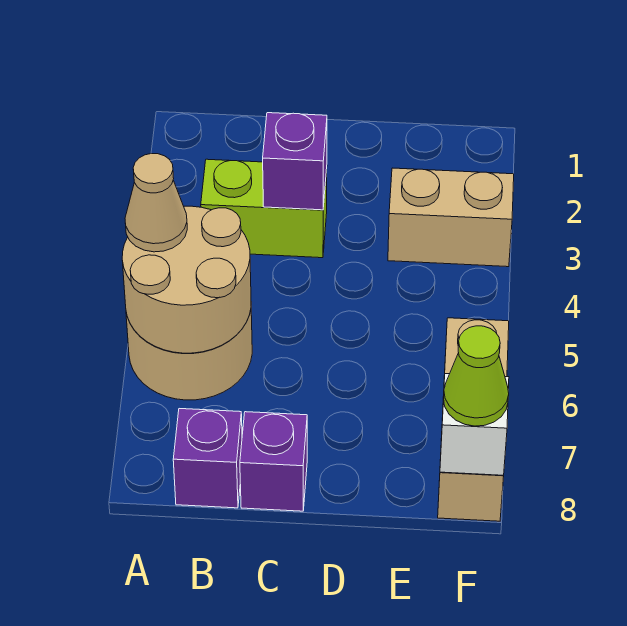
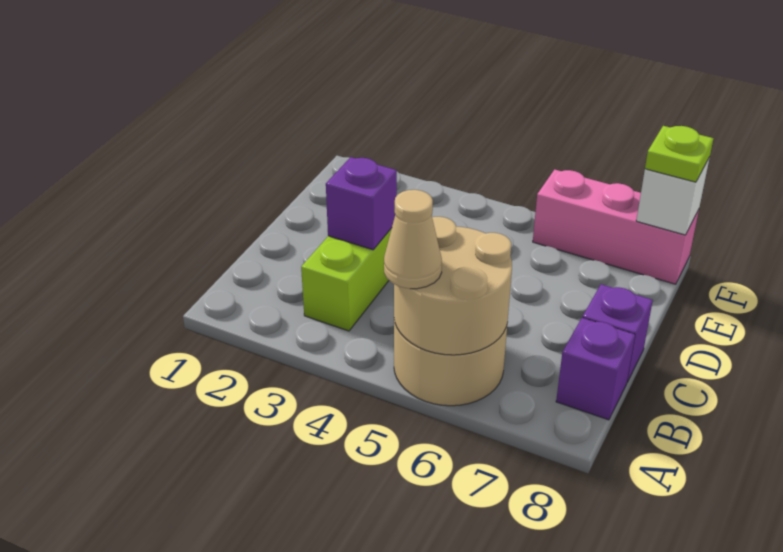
tan 1x2 brick [388,168,514,267] -> none
tan 1x3 brick [438,318,509,521] -> pink 1x3 brick [533,169,699,284]
lime 1x1 cone [443,326,509,426] -> lime 1x1 plate [645,126,713,182]

